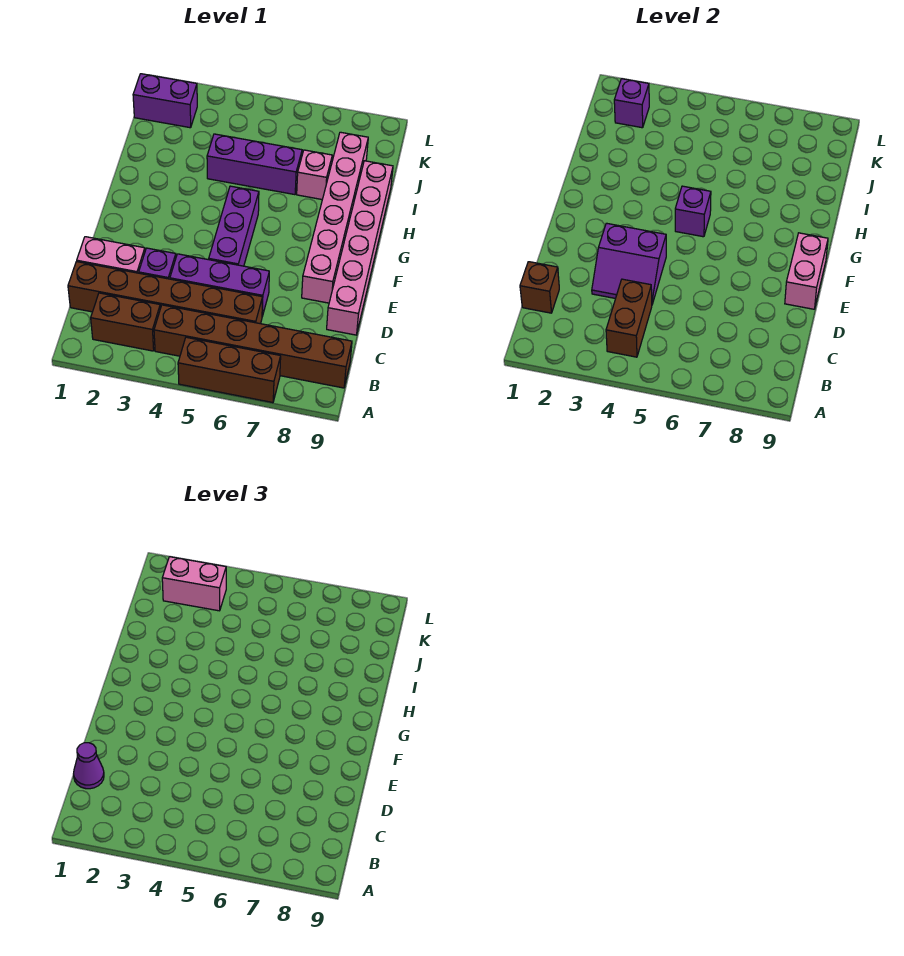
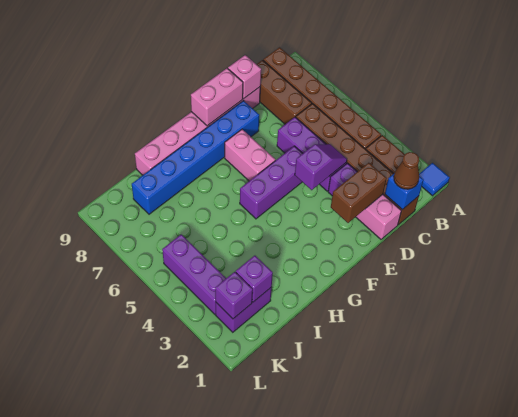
none -> blue 1x1 tile [419,163,450,196]
brown 1x3 brick [178,337,281,403] -> brown 1x3 brick moved to [256,60,312,124]
brown 1x2 brick [606,279,652,357] -> brown 1x2 brick moved to [331,163,387,223]
brown 1x1 brick [520,262,559,313] -> blue 1x1 brick [385,173,424,210]
purple 1x1 cone [74,743,104,789] -> brown 1x1 cone [394,152,419,189]
purple 2x2 slope [592,223,666,304] -> purple 1x2 slope [295,144,347,190]
pink 1x6 brick [302,132,368,303] -> blue 1x6 brick [132,101,259,214]
purple 1x1 brick [675,186,711,237] -> purple 1x1 brick moved to [236,256,273,302]
purple 1x3 brick [207,134,302,195] -> purple 1x3 brick moved to [162,234,226,314]
pink 1x1 brick [297,150,332,199] -> pink 1x1 brick moved to [228,55,261,99]
purple 1x2 brick [133,74,197,128] -> purple 1x2 brick turned to [216,287,272,332]
pink 1x2 brick [162,557,226,611] -> pink 1x2 brick moved to [225,129,275,181]

